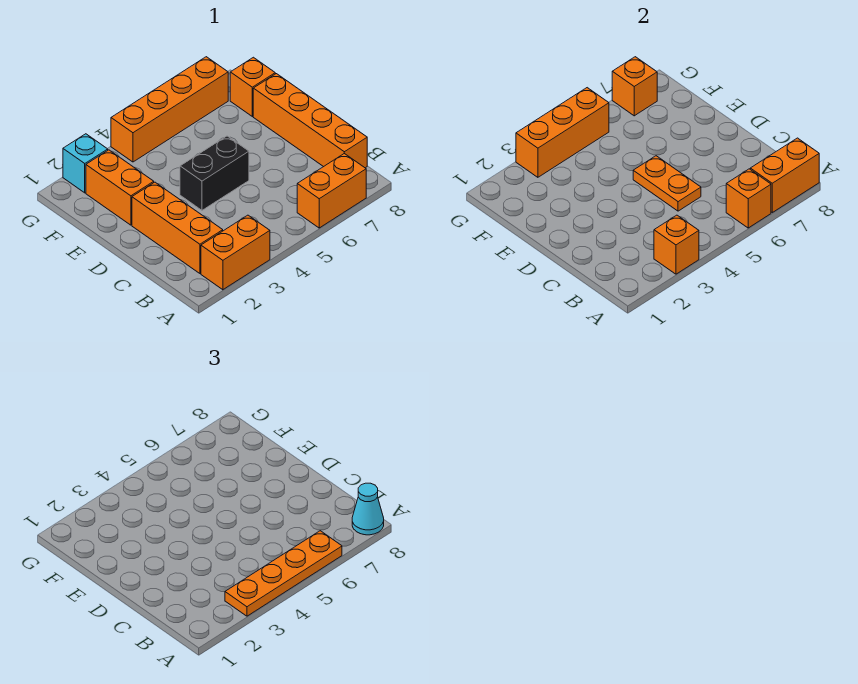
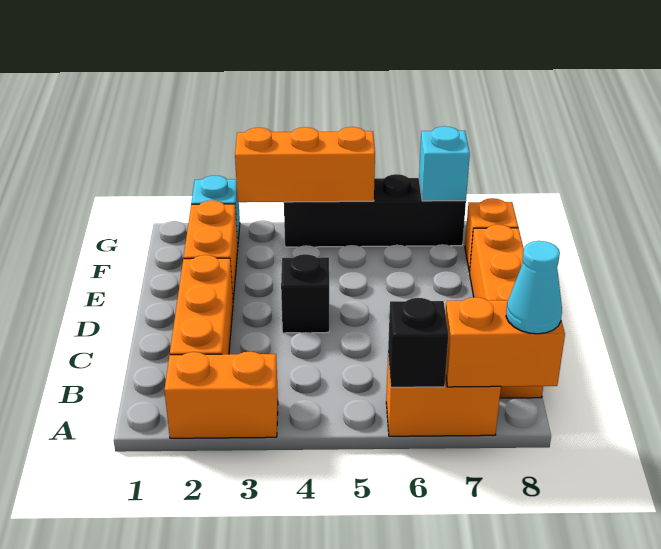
orange 1x1 brick [654,215,699,274] -> none
orange 1x4 plate [225,531,342,616] -> none
orange 1x1 brick [726,169,771,228] -> black 1x1 brick [388,298,448,387]
orange 1x2 plate [633,156,701,211] -> none
black 1x2 brick [180,136,249,210] -> black 1x1 brick [281,254,329,333]
orange 1x4 brick [111,57,228,162] -> black 1x4 brick [284,174,466,247]
orange 1x1 brick [612,57,657,116] -> cyan 1x1 brick [419,126,470,201]

